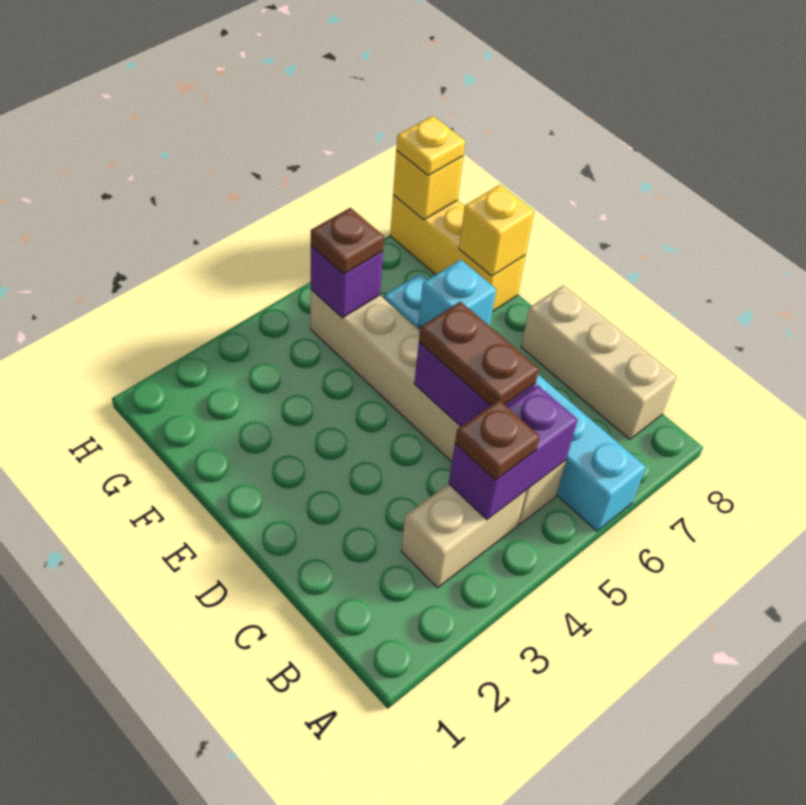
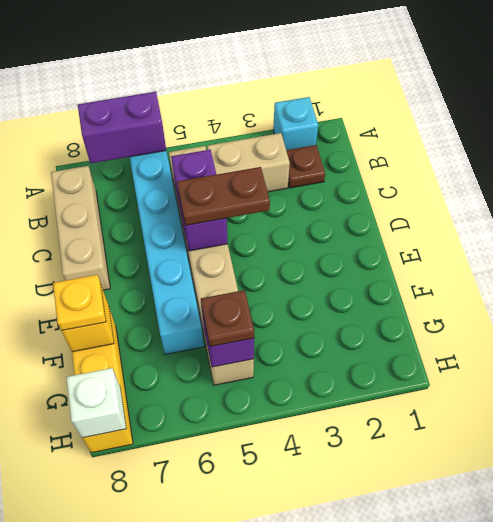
purple 1x2 brick [449,385,578,520] -> purple 1x2 brick moved to [78,92,166,163]
brown 1x1 plate [455,400,540,480] -> brown 1x1 plate moved to [286,145,325,188]
brown 1x2 plate [419,302,539,406] -> brown 1x2 plate turned to [177,167,270,225]
cyan 1x1 brick [418,260,496,327] -> cyan 1x1 brick moved to [273,97,318,150]
yellow 1x1 brick [393,151,463,220] -> white 1x1 brick [66,368,126,438]
yellow 1x1 plate [396,116,465,175] -> yellow 1x1 plate moved to [53,275,106,331]

